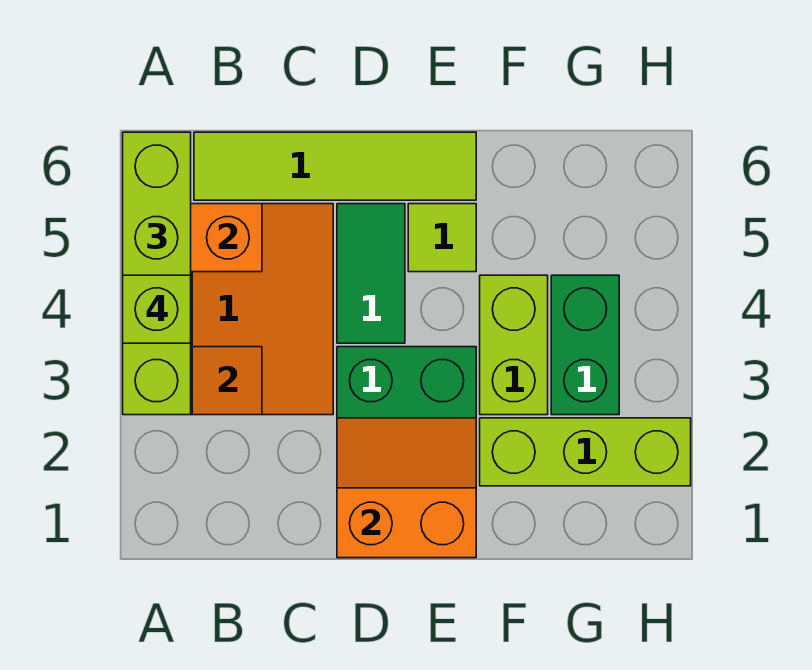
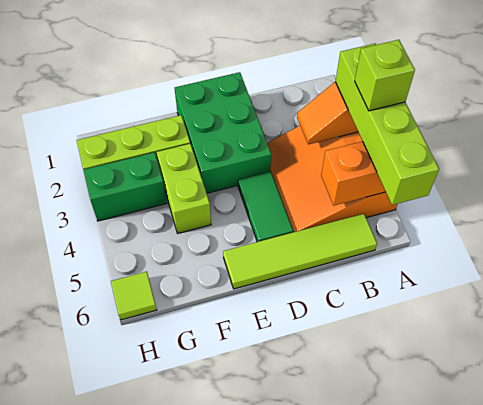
orange 2x2 slope [337,418,476,558] -> none
lime 1x1 tile [408,204,476,272] -> lime 1x1 tile moved to [111,272,157,320]
green 1x2 brick [551,275,619,415] -> green 1x2 brick turned to [83,152,167,221]

